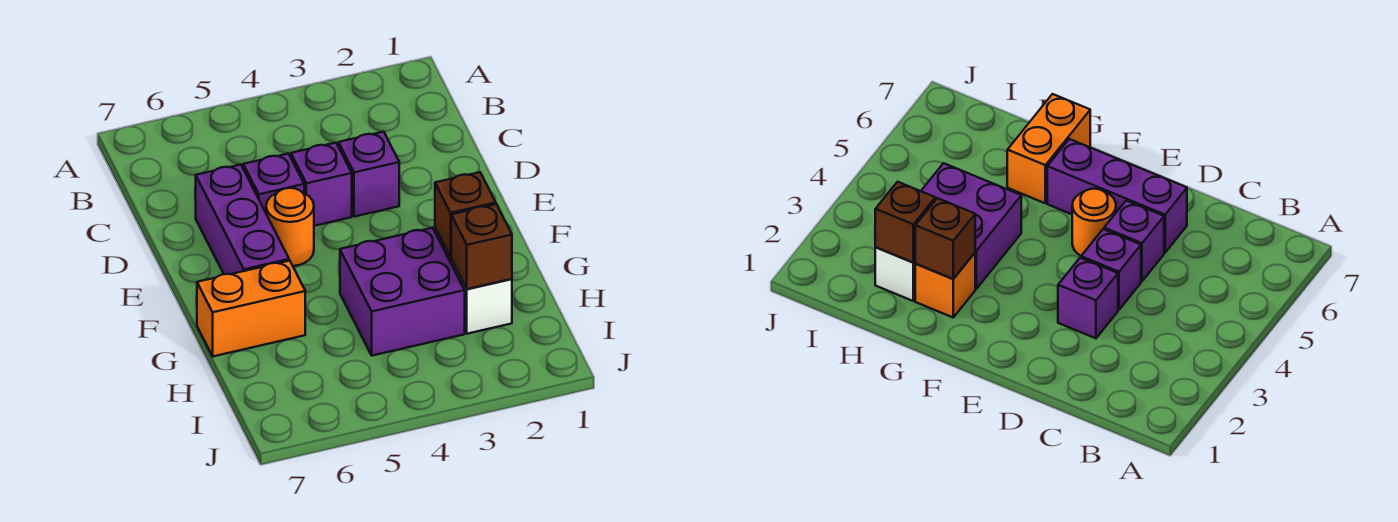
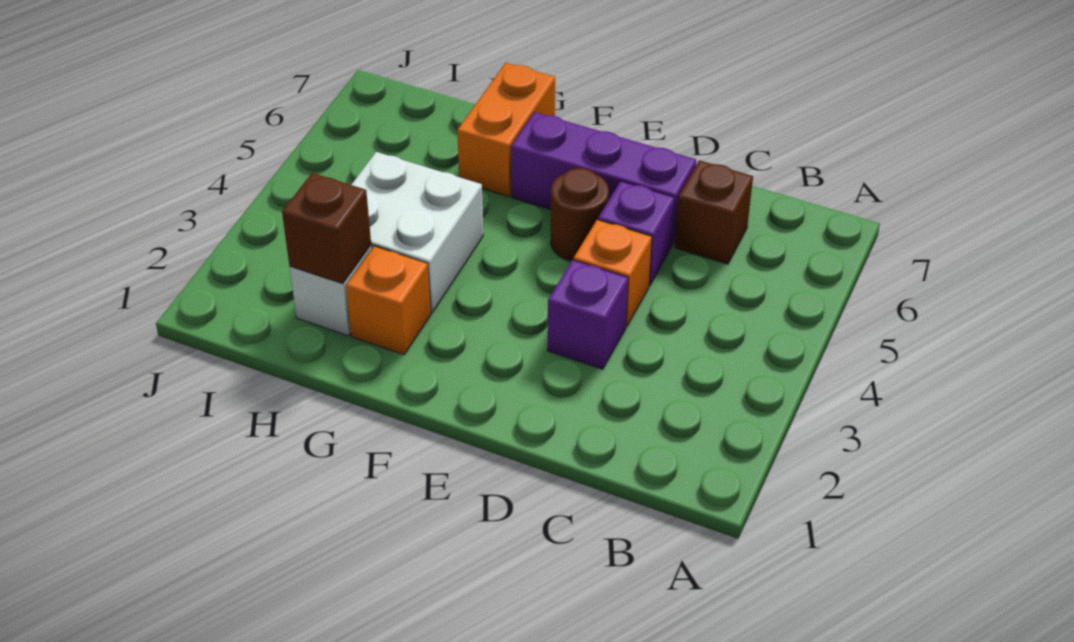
purple 1x1 brick [291,143,352,226] -> orange 1x1 brick [574,220,652,327]
orange 1x1 round brick [266,188,314,266] -> brown 1x1 round brick [551,168,609,261]
brown 1x1 brick [435,172,496,257] -> brown 1x1 brick moved to [675,160,753,264]
purple 2x2 brick [340,228,465,356] -> white 2x2 brick [351,152,483,313]

